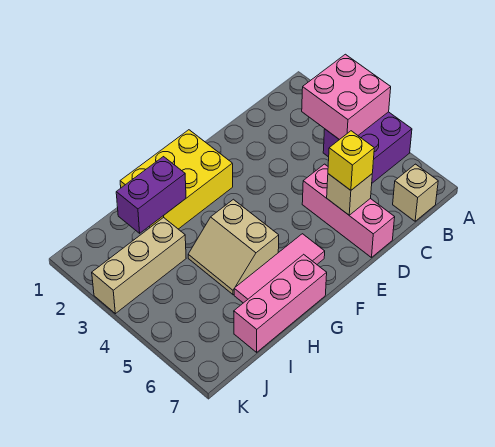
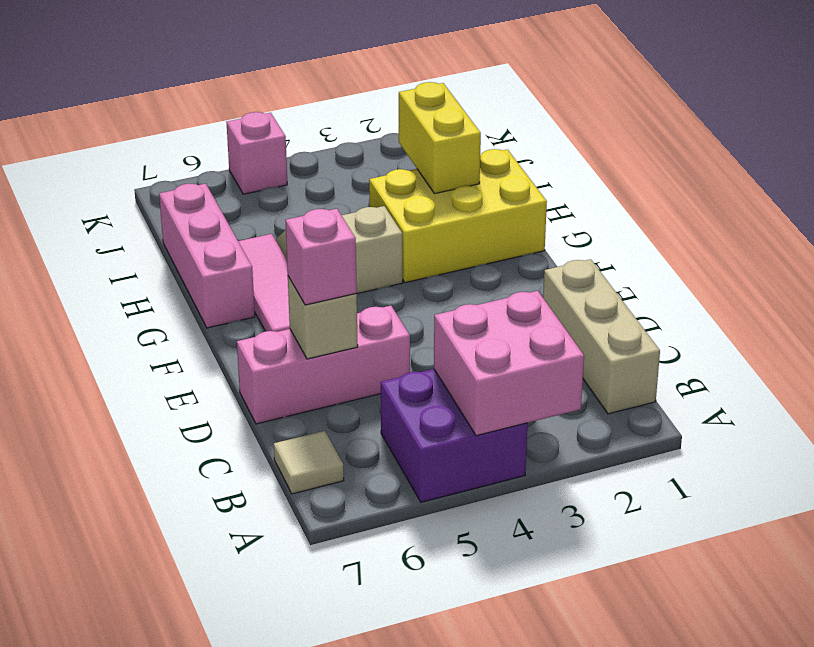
tan 1x1 brick [393,164,438,221] -> tan 1x1 tile [274,431,344,494]
yellow 1x1 brick [328,131,374,190] -> pink 1x1 brick [286,209,357,305]
yellow 2x3 brick [120,130,233,229] -> yellow 2x3 brick turned to [369,149,547,283]
purple 1x2 brick [116,157,186,233] -> yellow 1x2 brick [399,82,481,194]
tan 1x3 brick [92,217,186,314] -> tan 1x3 brick moved to [543,259,660,414]
none -> pink 1x1 brick [226,112,287,194]

